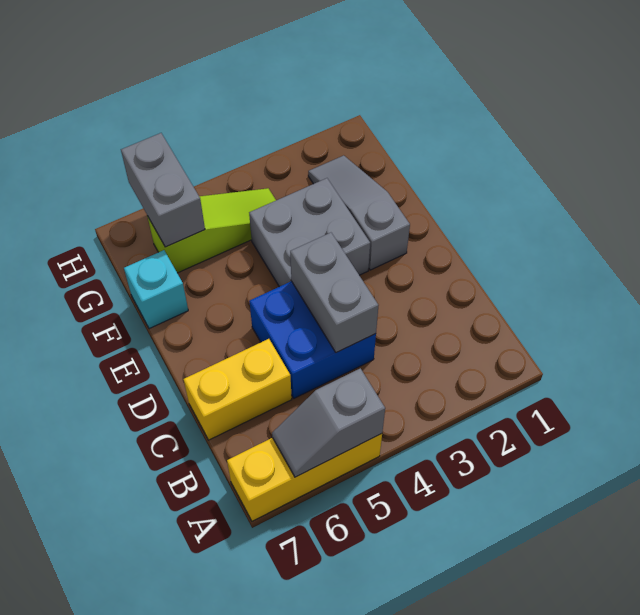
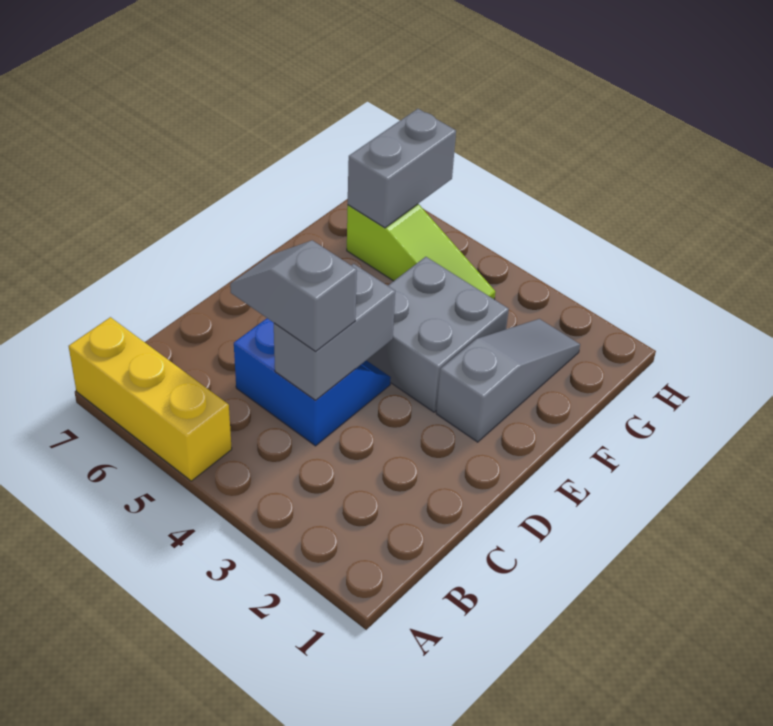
grey 1x2 slope [272,368,385,477] -> grey 1x2 slope moved to [230,240,357,351]
blue 2x2 brick [249,281,376,398] -> blue 2x2 slope [234,318,391,446]
yellow 1x2 brick [183,339,292,440] -> none
cyan 1x1 brick [124,250,188,329] -> none

